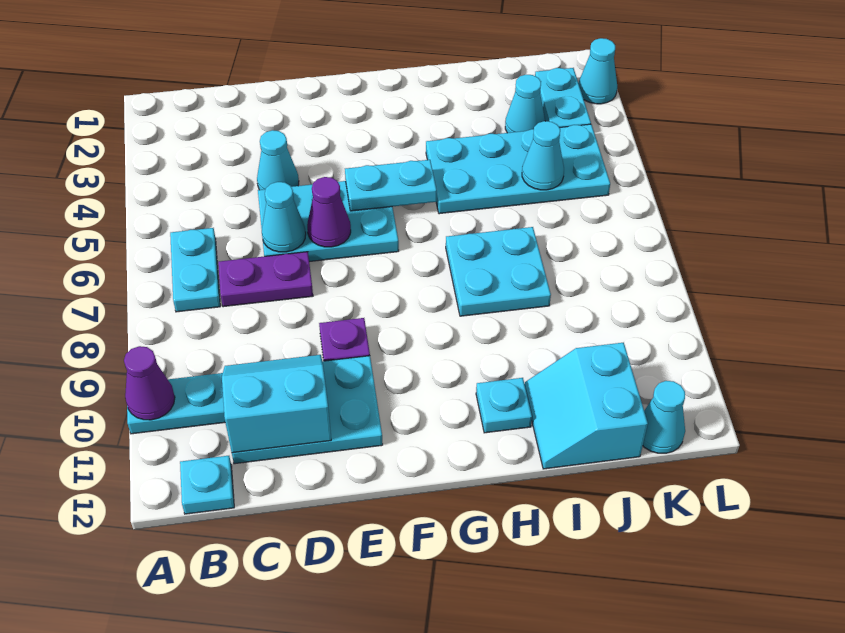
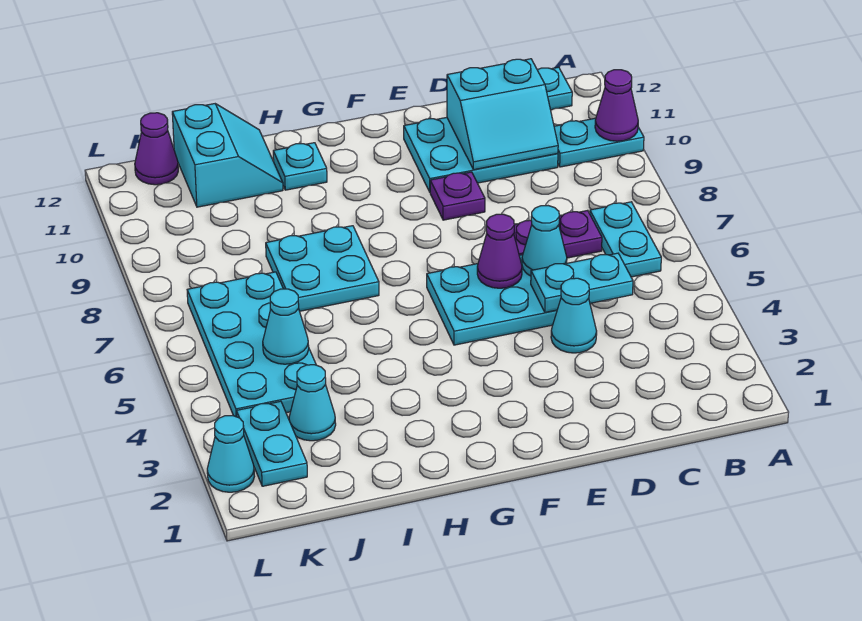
cyan 1x2 plate [345,160,437,211] -> cyan 1x2 plate moved to [531,253,633,312]
cyan 2x4 plate [426,124,610,214] -> cyan 2x4 plate turned to [187,272,316,417]
cyan 1x1 cone [643,381,685,453] -> purple 1x1 cone [135,113,178,185]

